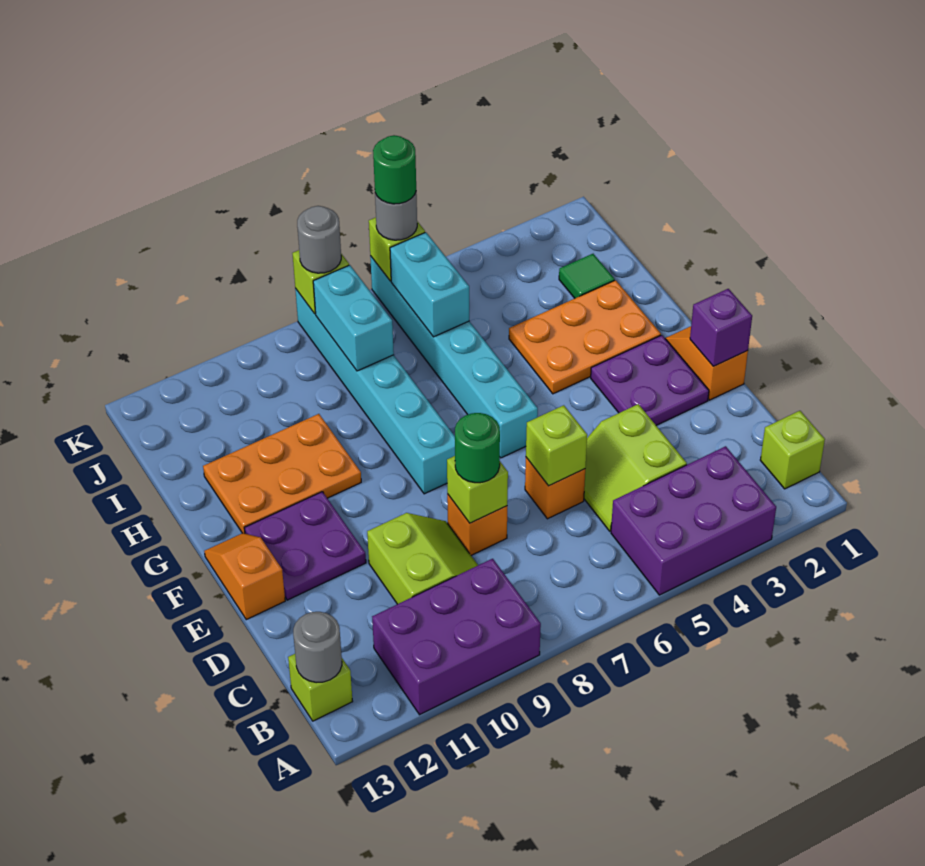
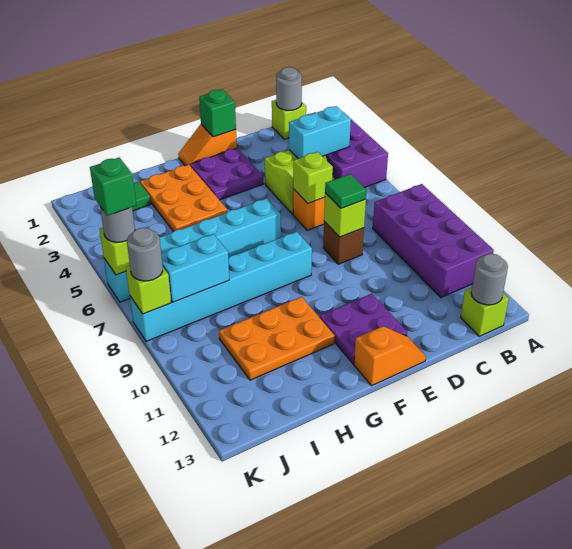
purple 2x3 brick [372,559,541,715] -> purple 2x4 brick [373,184,494,297]
none -> grey 1x1 round brick [276,67,302,110]
lime 2x2 slope [367,513,478,604] -> none
orange 1x1 brick [447,494,507,555] -> brown 1x1 brick [323,221,364,264]
green 1x1 round brick [455,413,500,483] -> green 1x1 tile [325,174,366,208]
purple 1x1 brick [690,289,752,366] -> green 1x1 brick [199,89,236,137]
orange 1x2 slope [204,533,285,620] -> orange 1x2 slope turned to [354,326,426,386]
orange 2x3 plate [203,414,361,533] -> orange 2x3 plate turned to [219,297,334,380]
cyan 1x2 brick [390,232,469,337] -> cyan 1x2 brick moved to [289,106,351,159]
green 1x1 round brick [373,135,416,204] -> green 1x1 brick [90,157,136,216]

